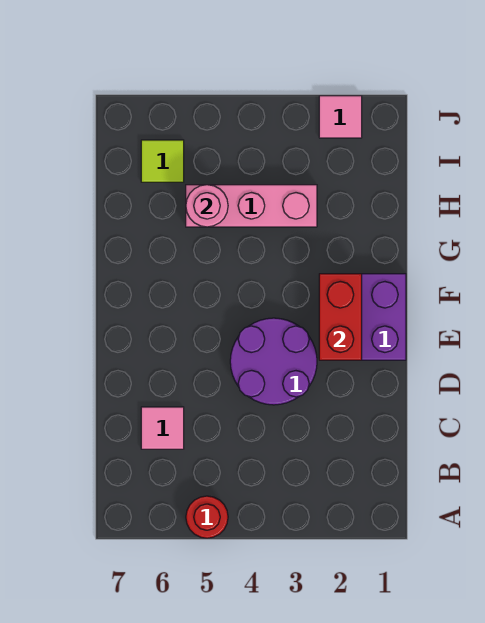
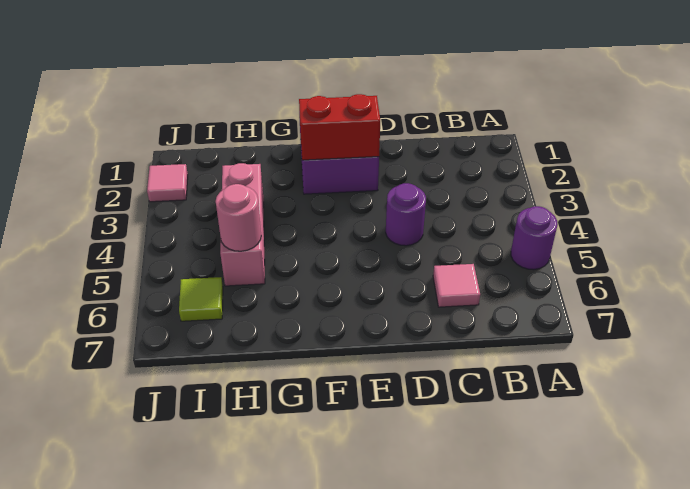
red 1x1 round brick [186,496,228,538] -> purple 1x1 round brick [511,206,558,270]
purple 2x2 round brick [230,318,317,405] -> purple 1x1 round brick [386,183,426,246]

